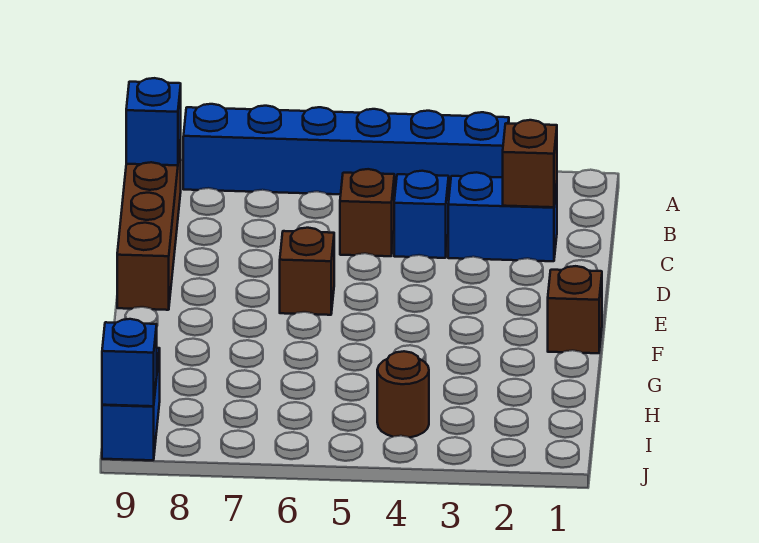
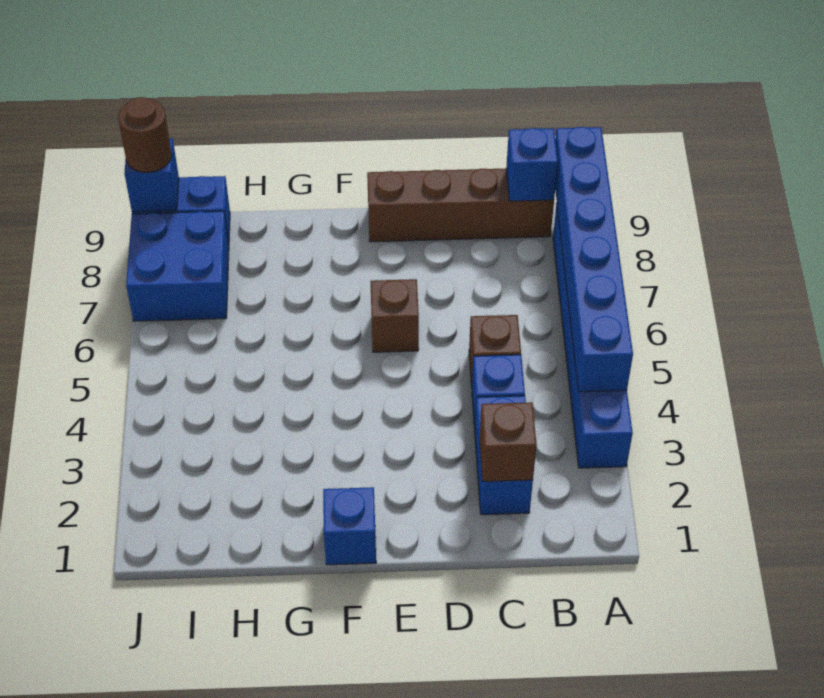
none -> blue 1x6 brick [555,127,633,392]
brown 1x1 brick [548,266,602,353] -> blue 1x1 brick [323,487,376,565]
brown 1x1 round brick [377,351,429,437] -> brown 1x1 round brick moved to [118,97,172,173]
none -> blue 2x2 brick [126,211,229,321]

